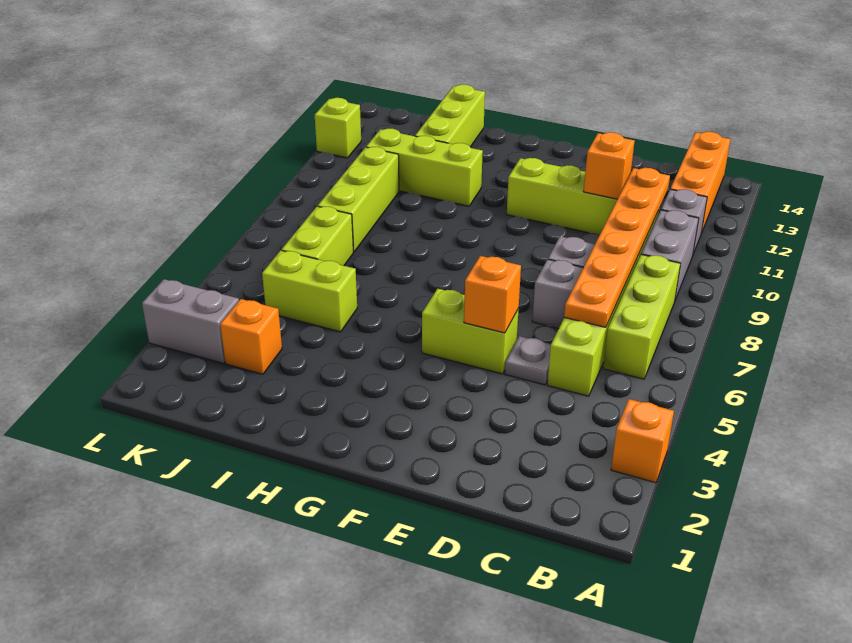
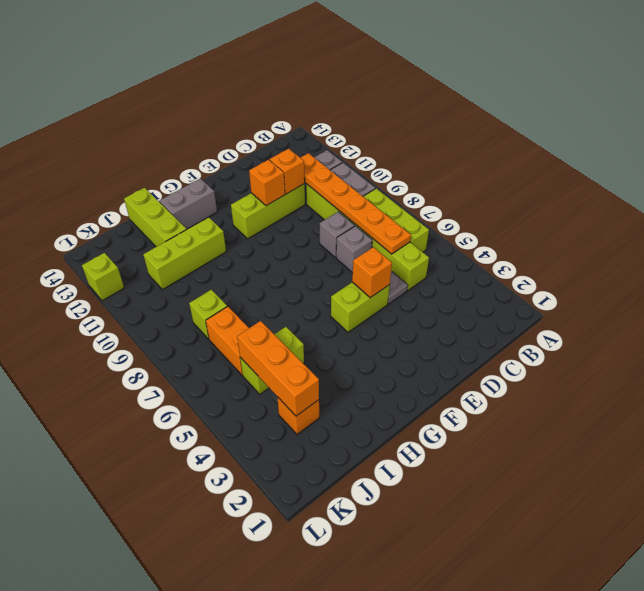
orange 1x1 brick [611,399,674,483] -> orange 1x1 brick moved to [249,160,285,206]
orange 1x3 brick [670,132,730,233] -> orange 1x3 brick moved to [237,321,319,416]
lime 1x2 brick [282,206,353,266] -> orange 1x2 brick [206,306,249,375]
lime 1x3 brick [318,147,399,252] -> lime 1x1 brick [189,290,227,339]
grey 1x2 brick [142,279,239,363] -> grey 1x2 brick moved to [160,178,217,229]

